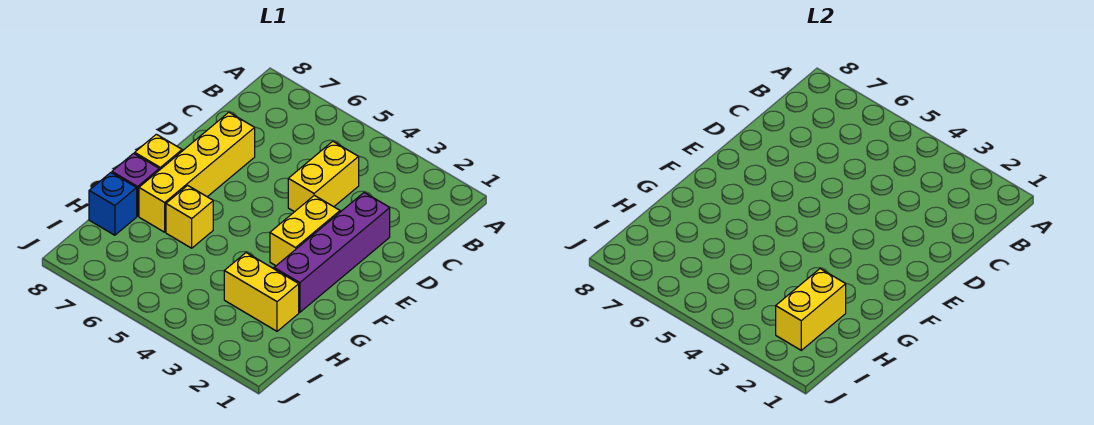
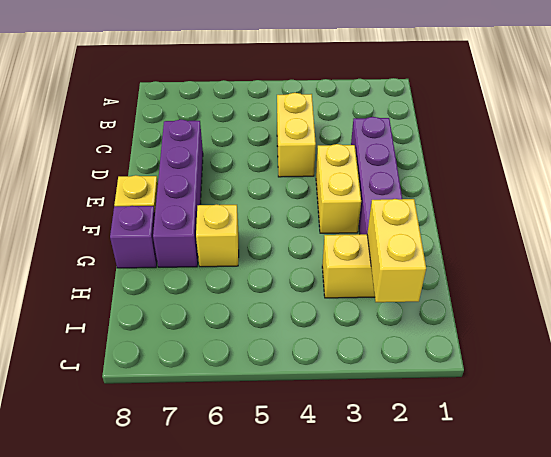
yellow 1x4 brick [139,112,255,232] -> purple 1x4 brick [153,120,203,267]
blue 1x1 brick [89,173,137,235] -> none

